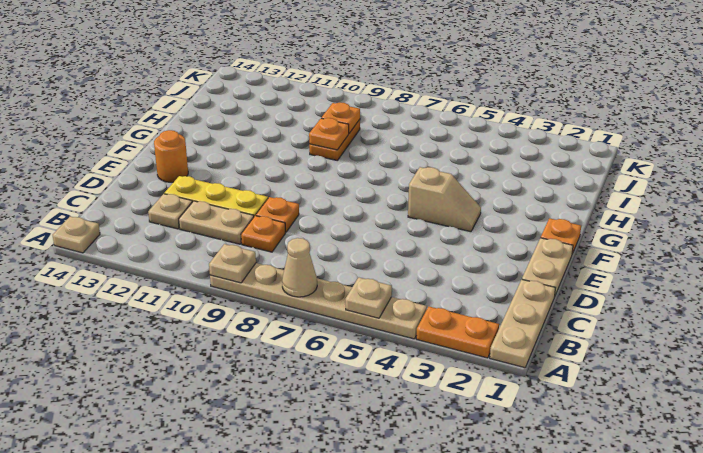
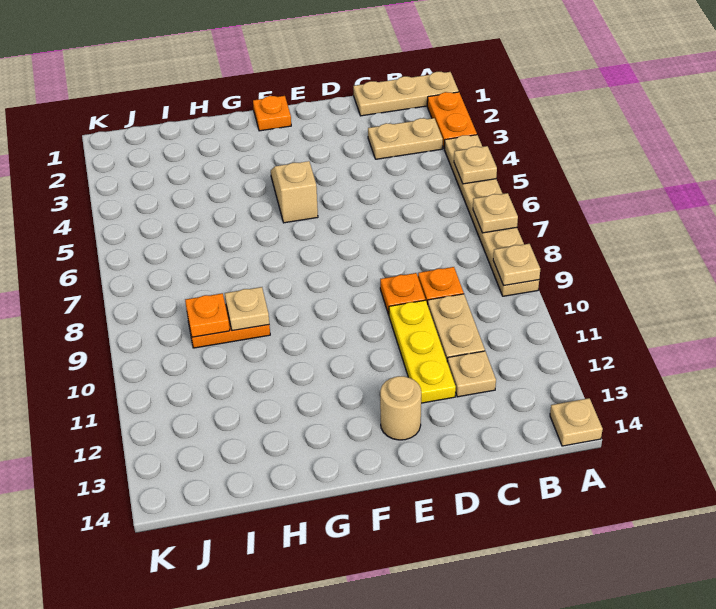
tan 1x1 cone [282,238,317,297] -> tan 1x1 plate [473,193,518,233]
tan 1x2 plate [522,238,573,297] -> tan 1x2 plate moved to [368,118,443,159]
orange 1x1 round brick [154,130,188,182] -> tan 1x1 round brick [380,376,421,440]
orange 1x1 plate [309,118,349,150] -> tan 1x1 plate [225,287,269,331]

